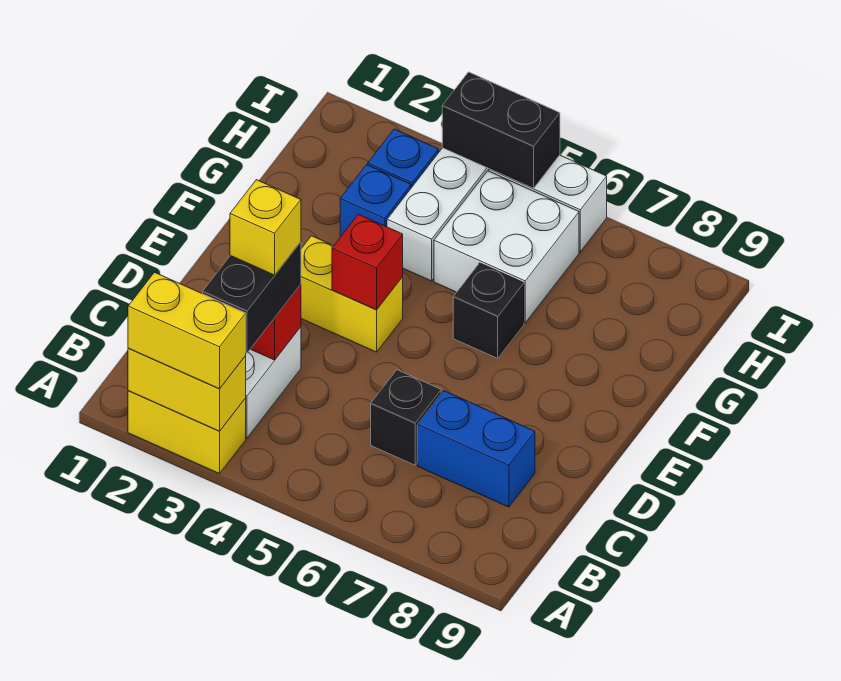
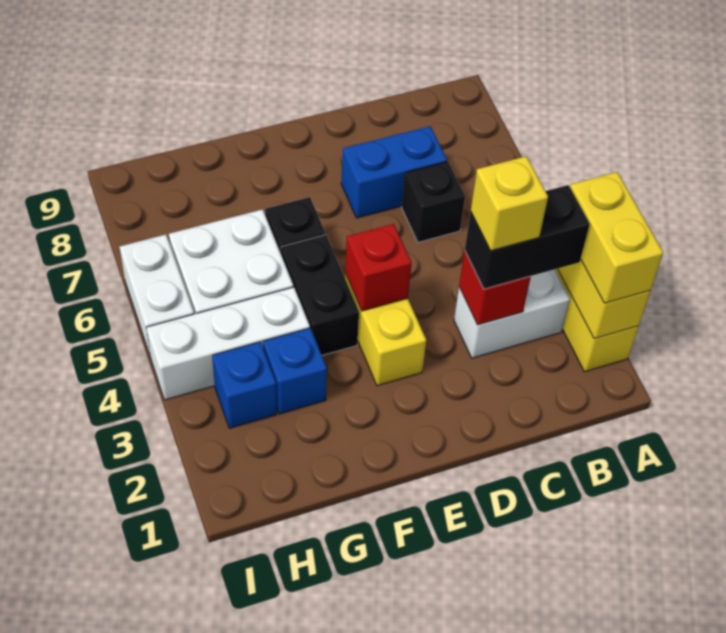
blue 1x2 brick [417,391,535,507] -> blue 1x2 brick turned to [341,126,447,218]
black 1x2 brick [442,72,560,188] -> black 1x2 brick moved to [281,235,359,355]

